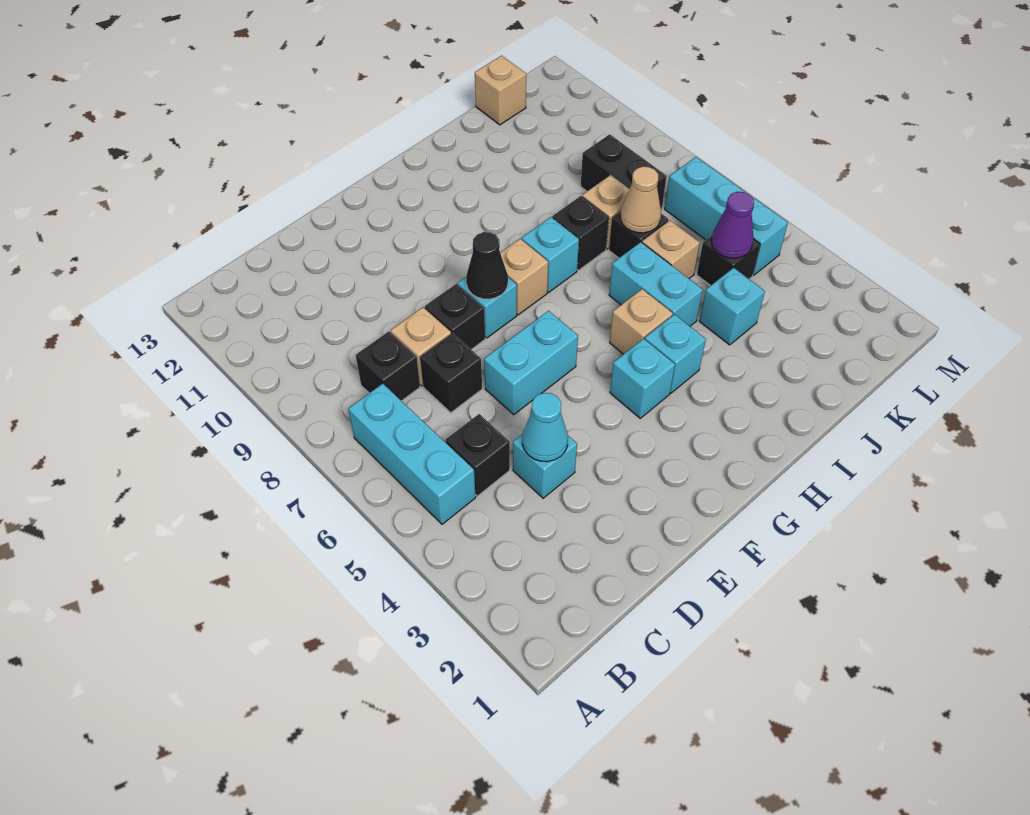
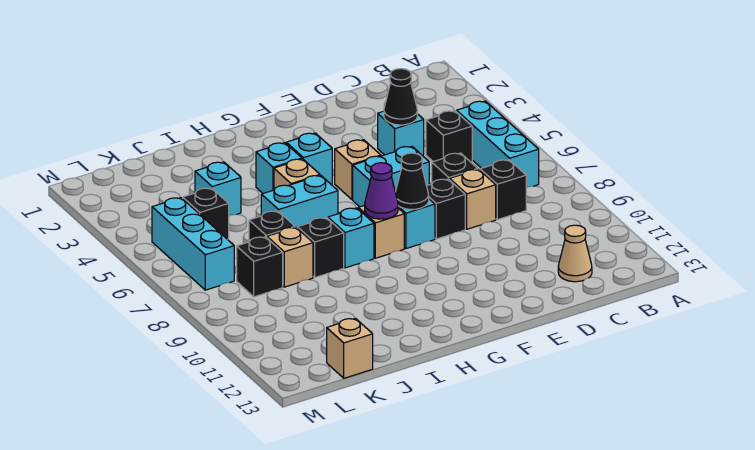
cyan 1x1 cone [522,393,568,462] -> black 1x1 cone [384,69,417,125]
cyan 1x2 brick [609,242,703,326] -> cyan 1x2 brick turned to [261,175,338,228]
tan 1x1 brick [642,220,700,278] -> tan 1x1 brick moved to [335,140,381,200]
tan 1x1 cone [620,167,661,233] -> tan 1x1 cone moved to [558,225,592,282]
purple 1x1 cone [711,192,754,258] -> purple 1x1 cone moved to [365,163,398,219]
black 1x2 brick [581,134,667,210] -> black 1x1 brick [237,237,283,297]

